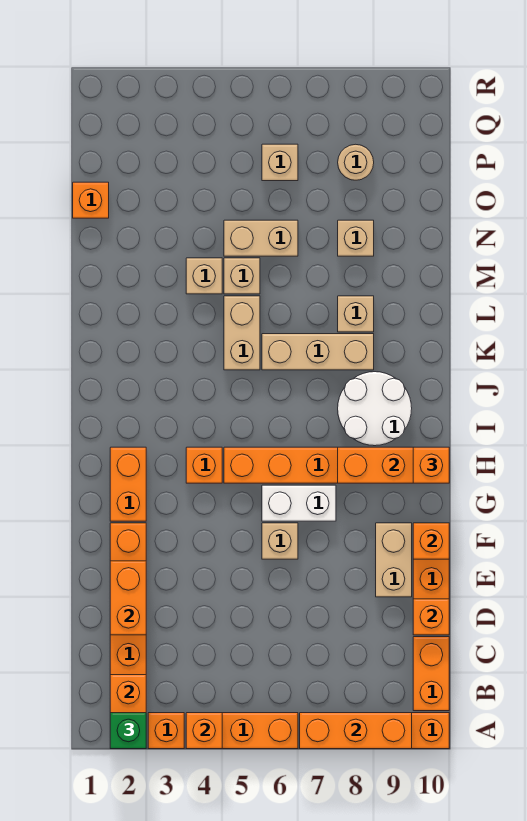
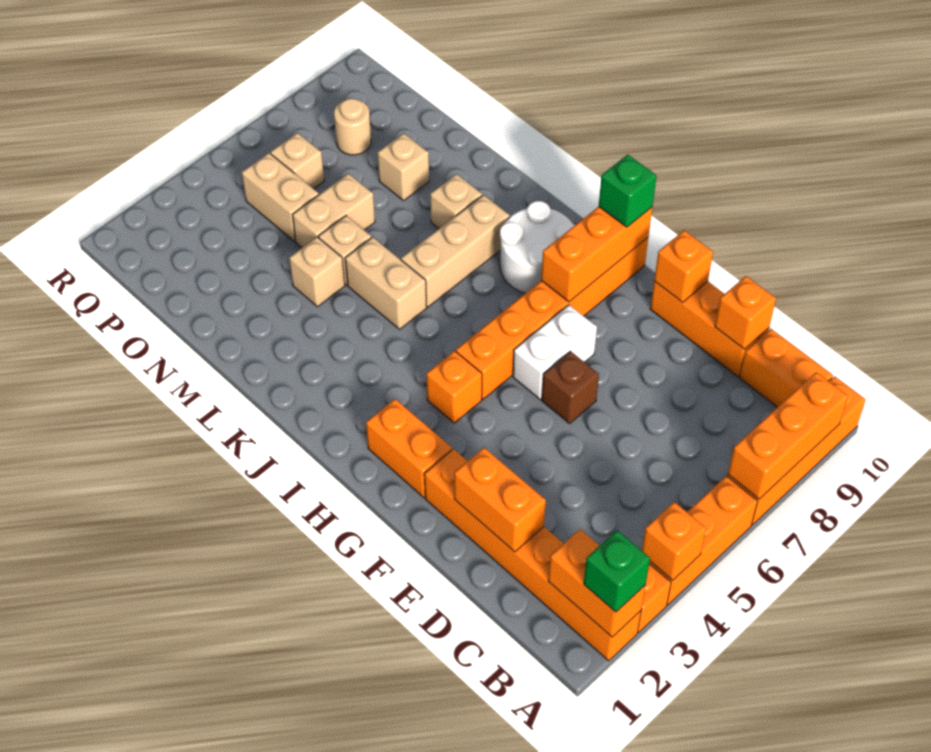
tan 1x2 brick [376,523,412,597] -> tan 1x2 brick moved to [242,153,319,242]
tan 1x1 brick [262,523,298,559] -> brown 1x1 brick [542,351,599,423]
orange 1x1 brick [413,447,449,483] -> green 1x1 brick [599,155,657,227]
orange 1x1 brick [73,182,109,218] -> none

